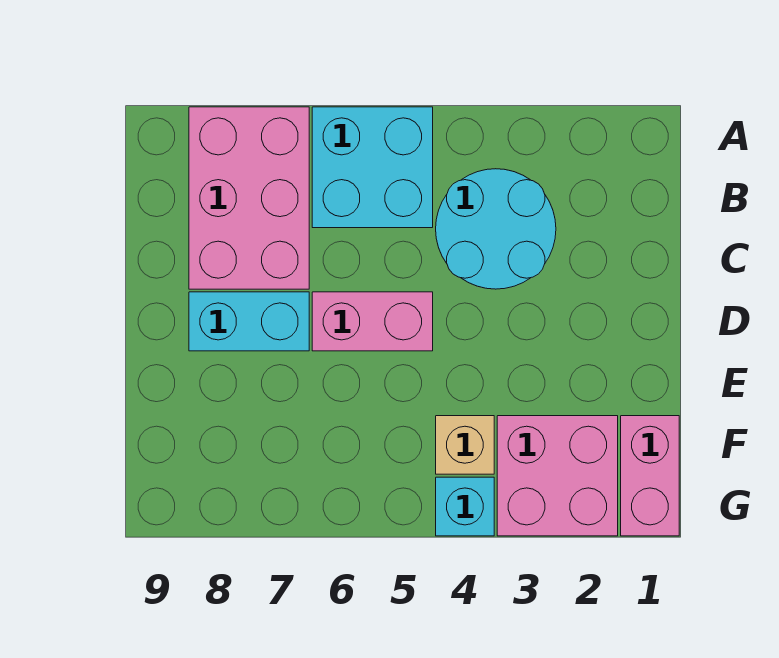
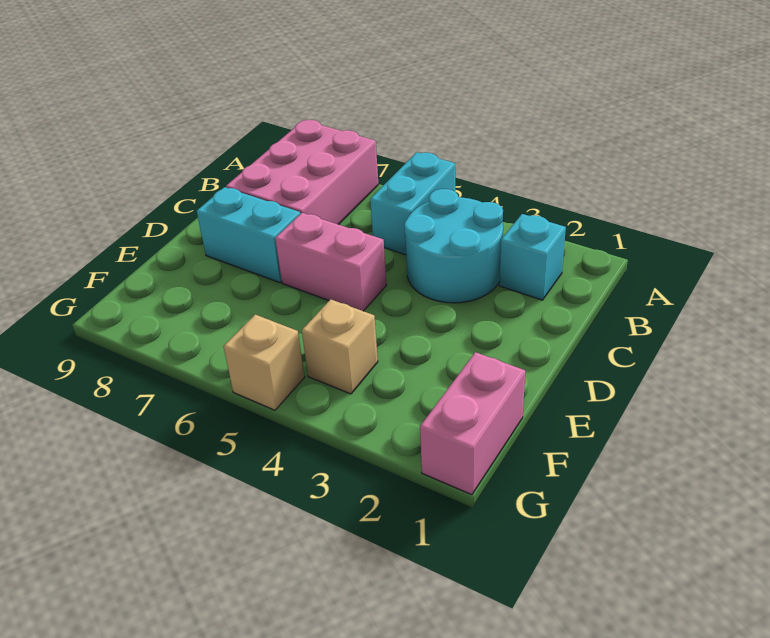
cyan 2x2 brick [312,107,433,228] -> cyan 1x2 brick [370,152,455,255]
pink 2x2 brick [497,416,618,536] -> none
cyan 1x1 brick [436,477,494,536] -> cyan 1x1 brick moved to [499,214,566,300]
none -> tan 1x1 brick [224,315,305,410]

